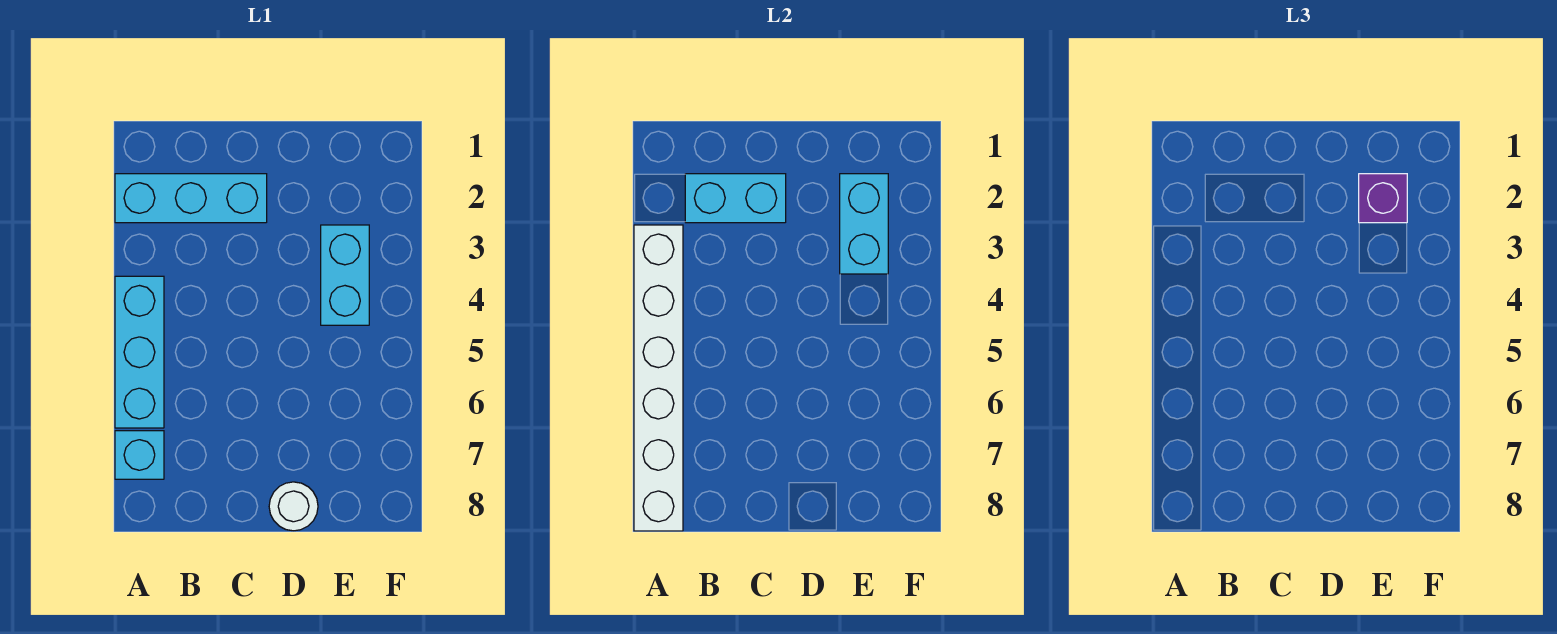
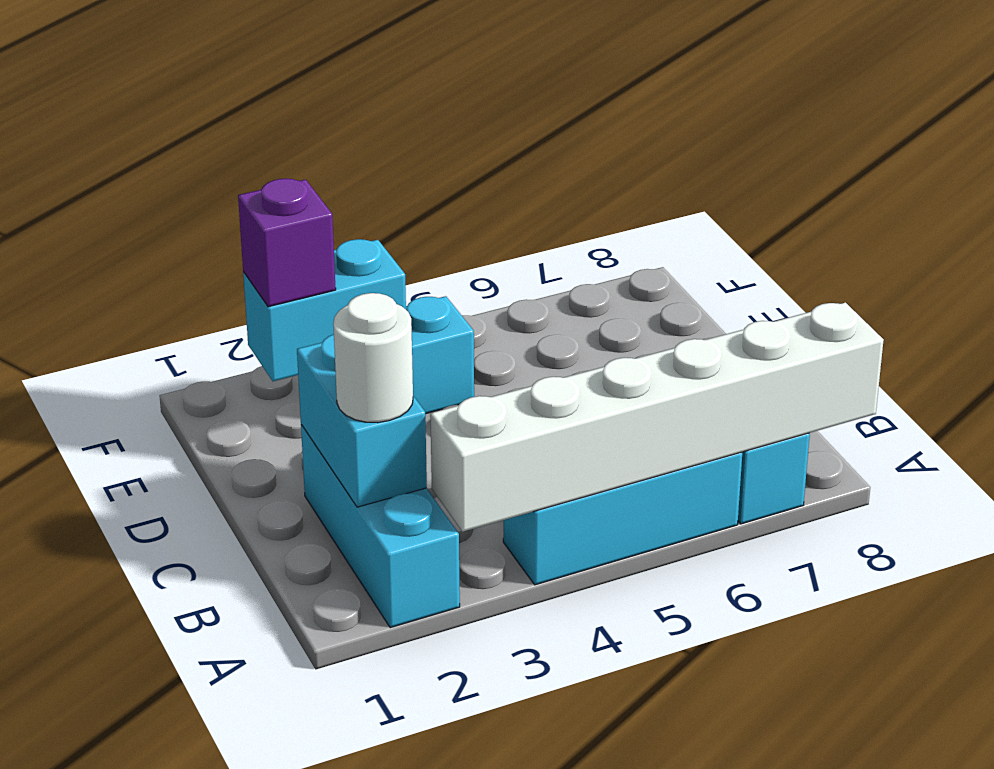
white 1x1 round brick [269,482,318,531] -> white 1x1 round brick moved to [333,293,413,423]

